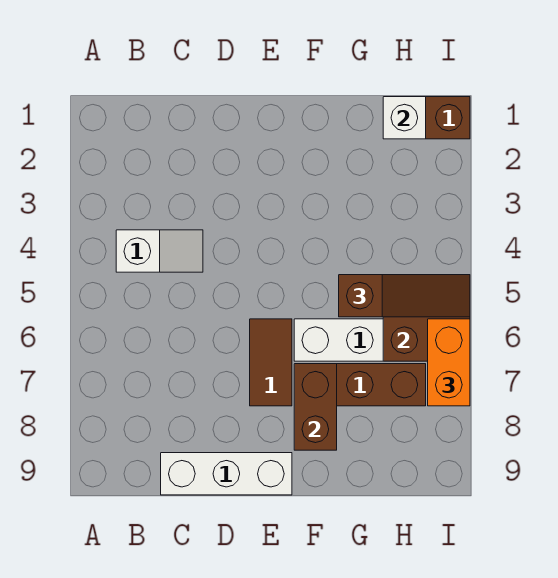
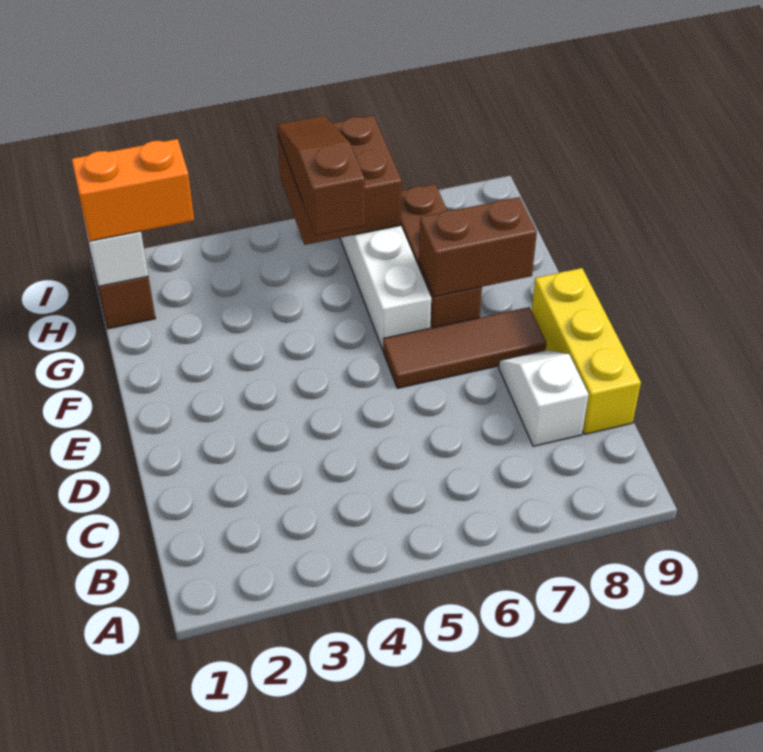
white 1x2 slope [116,230,203,272] -> white 1x2 slope moved to [499,350,589,446]
white 1x3 brick [161,453,292,495] -> yellow 1x3 brick [532,268,641,434]
brown 1x2 tile [250,319,292,406] -> brown 1x3 tile [383,307,546,388]
orange 1x2 brick [428,319,470,406] -> orange 1x2 brick moved to [72,139,194,241]

